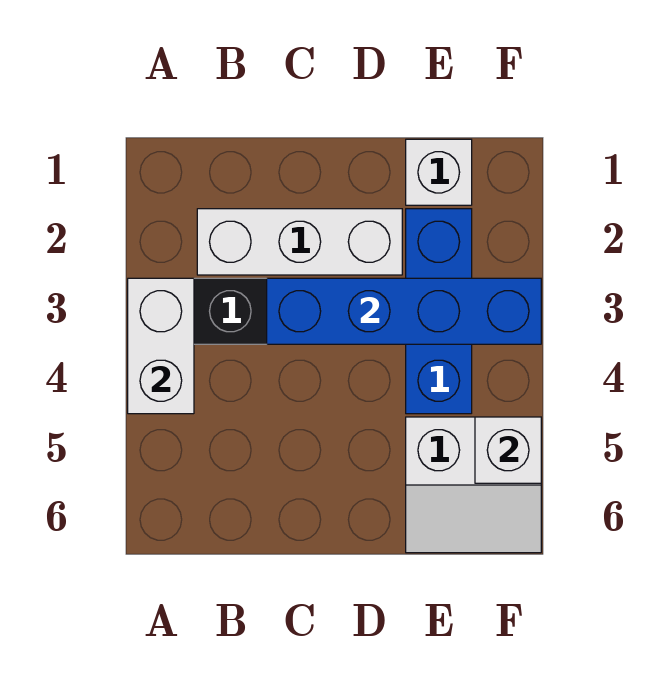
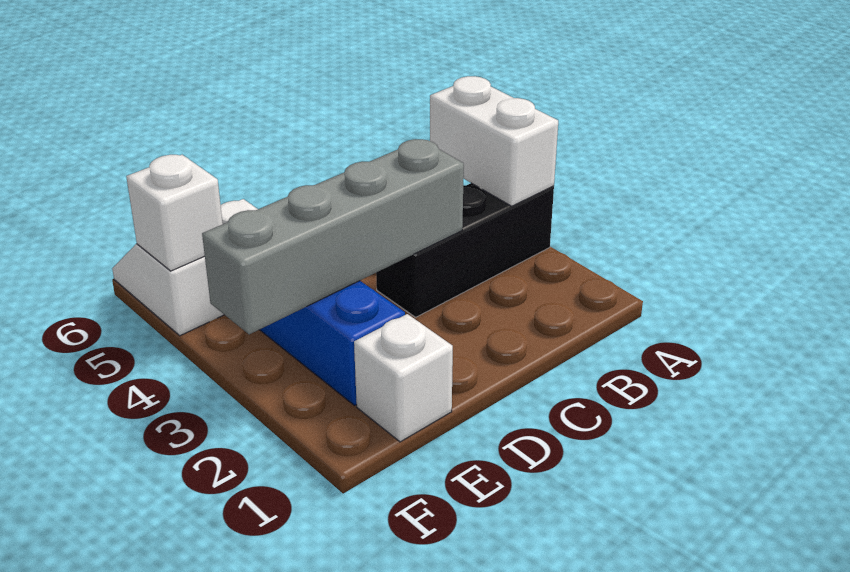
white 1x3 brick [197,209,402,275] -> none
blue 1x4 brick [267,278,541,344] -> grey 1x4 brick [202,139,464,334]

